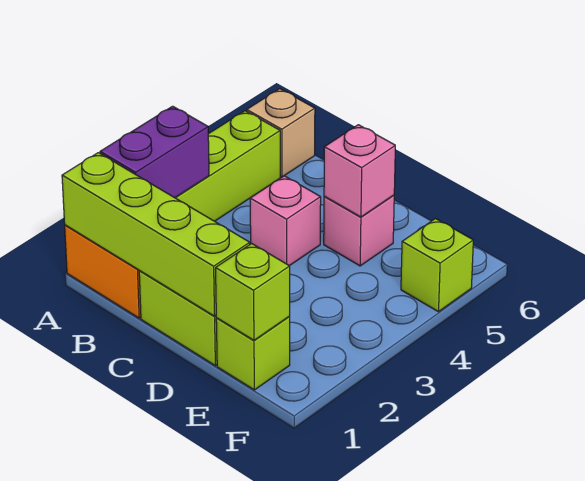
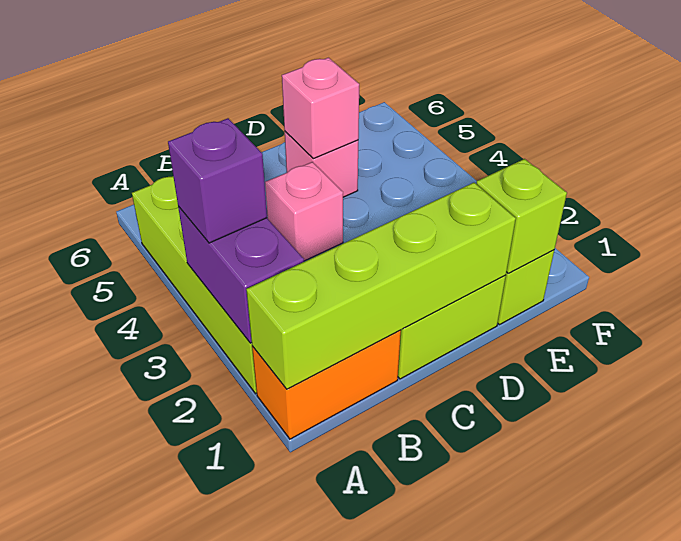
none -> purple 1x1 brick [168,118,267,243]
tan 1x1 brick [247,89,315,177] -> none
lime 1x1 brick [401,219,473,312] -> none

